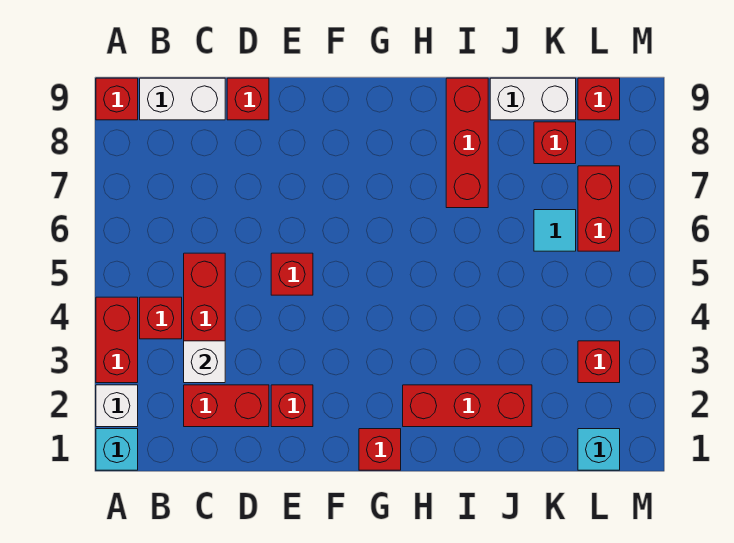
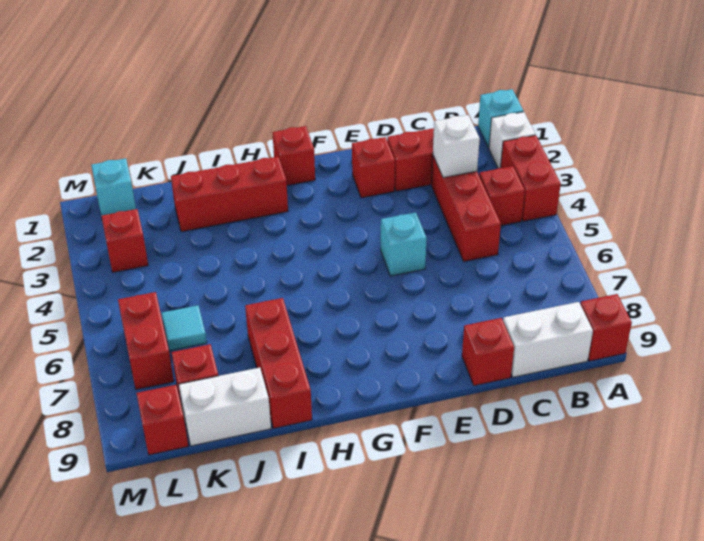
red 1x1 brick [271,253,313,295] -> cyan 1x1 brick [381,212,427,276]

